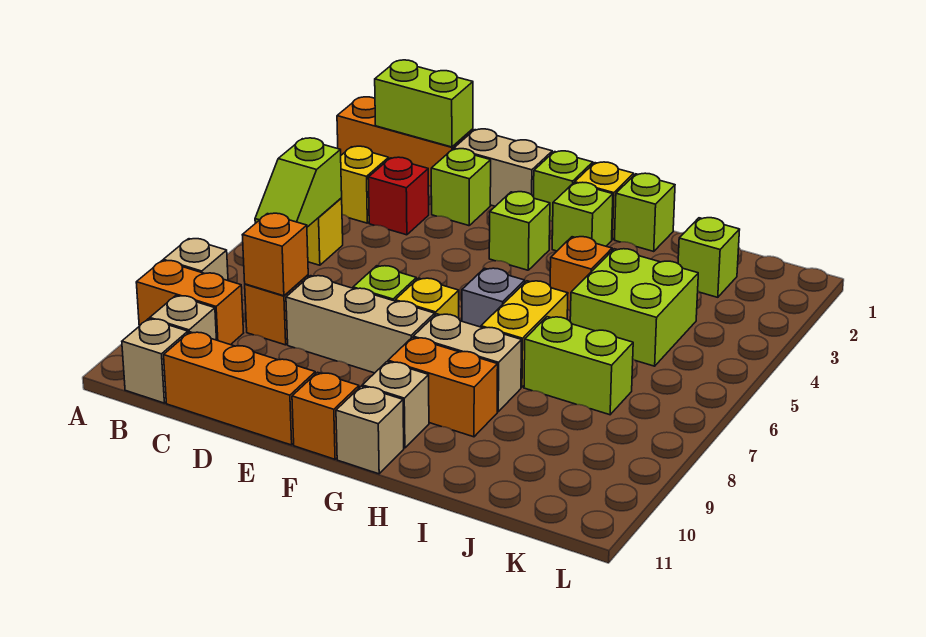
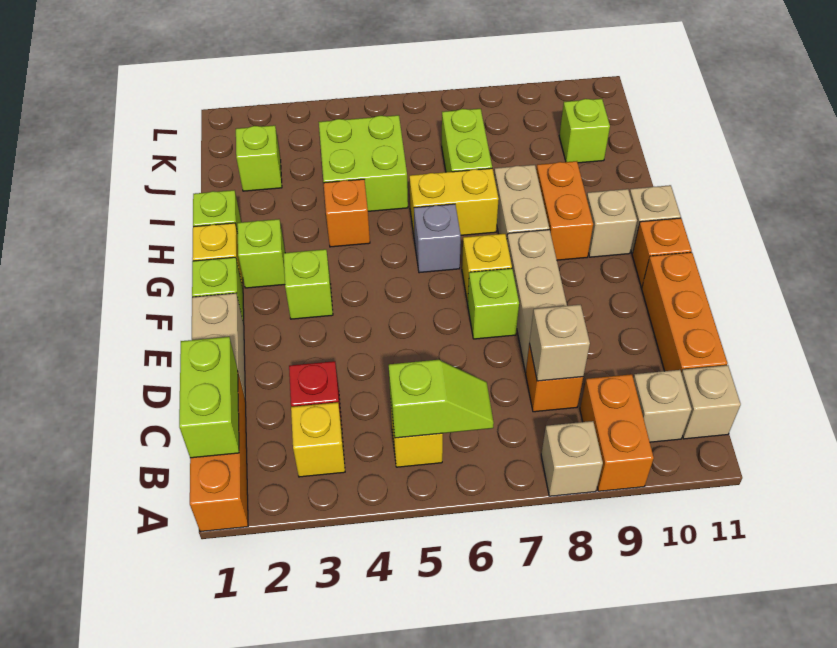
orange 1x1 brick [243,213,308,296] -> tan 1x1 brick [530,305,590,381]
lime 1x1 brick [431,149,491,226] -> lime 1x1 brick moved to [559,99,610,163]

